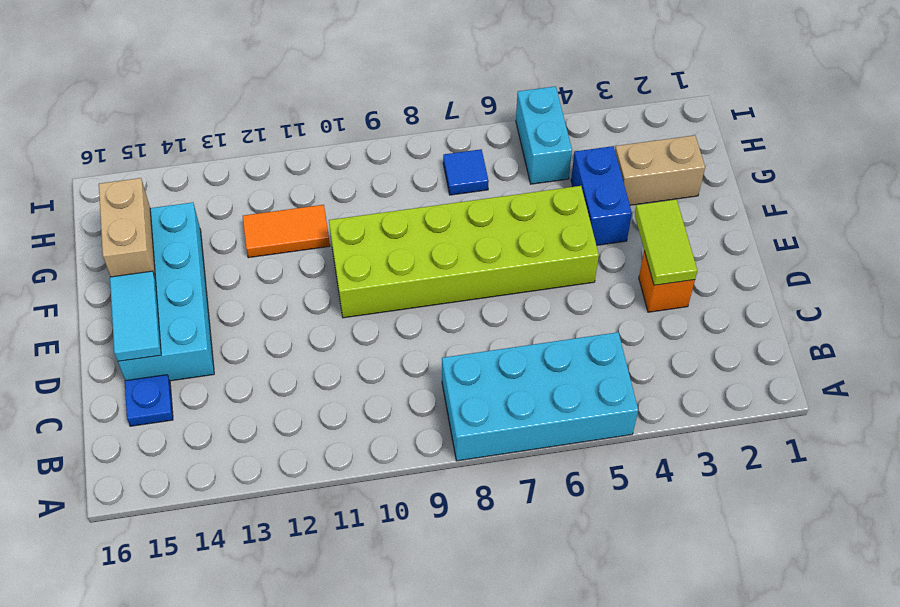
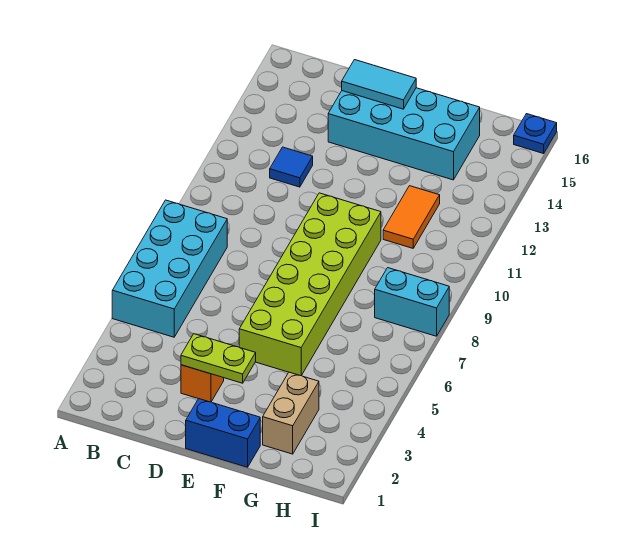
blue 1x1 plate [125,375,173,426] -> blue 1x1 plate moved to [514,114,557,154]
lime 1x2 tile [635,199,697,285] -> lime 1x2 plate [181,334,256,383]
blue 1x2 brick [571,146,632,245] -> blue 1x2 brick moved to [186,399,260,467]
tan 1x2 brick [99,178,155,277] -> none
cyan 1x2 brick [516,86,572,184] -> cyan 1x2 brick moved to [375,268,449,336]
blue 1x1 tile [443,149,489,195] -> blue 1x1 tile moved to [270,147,313,187]

